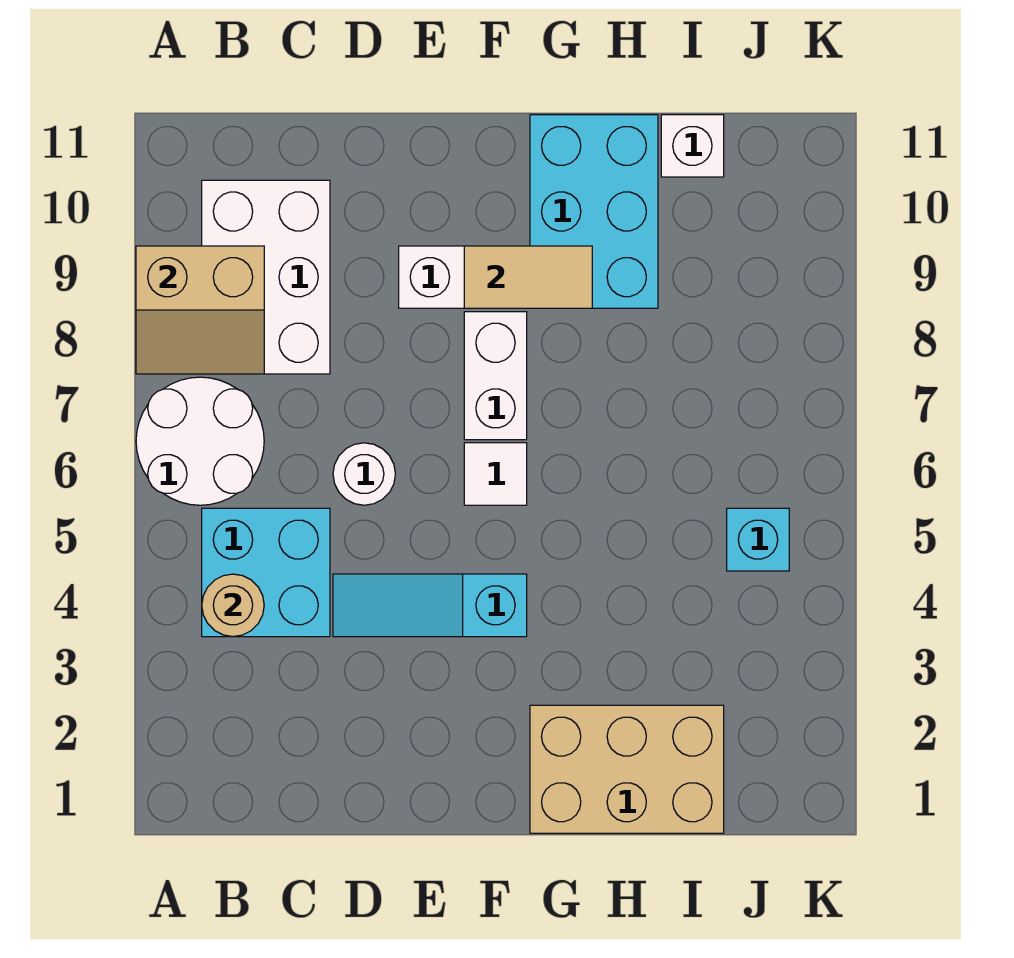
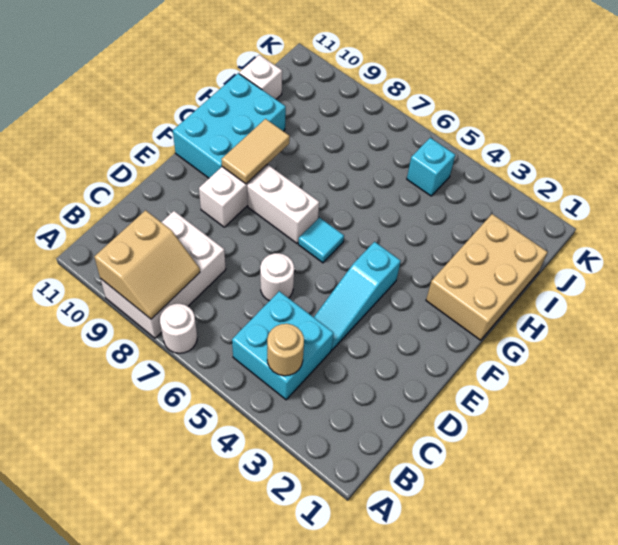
white 2x2 round brick [136,377,264,505] -> white 1x1 round brick [160,304,197,353]
white 2x3 brick [202,180,330,374] -> white 2x3 brick turned to [100,211,226,338]
white 1x1 tile [464,443,527,505] -> cyan 1x1 tile [298,218,344,263]
cyan 2x3 brick [530,115,658,308] -> cyan 2x3 brick turned to [173,73,286,178]

